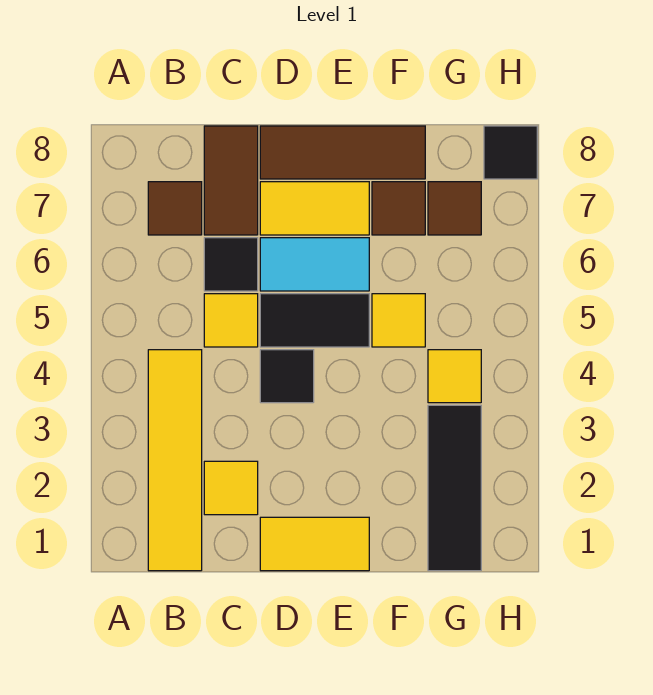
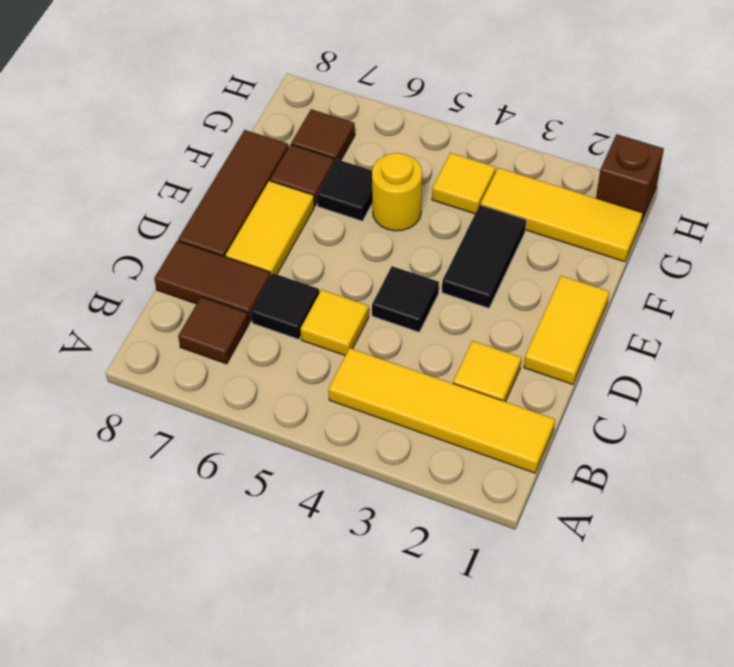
black 1x2 tile [260,294,369,347] -> black 1x2 tile moved to [442,205,526,308]
cyan 1x2 tile [260,238,369,291] -> none
yellow 1x1 tile [372,294,425,347] -> yellow 1x1 round brick [372,153,422,231]
black 1x3 tile [428,405,481,571] -> yellow 1x3 tile [481,168,643,262]
none -> brown 1x1 brick [596,134,664,223]
black 1x1 tile [484,126,537,179] -> black 1x1 tile moved to [317,159,372,221]

